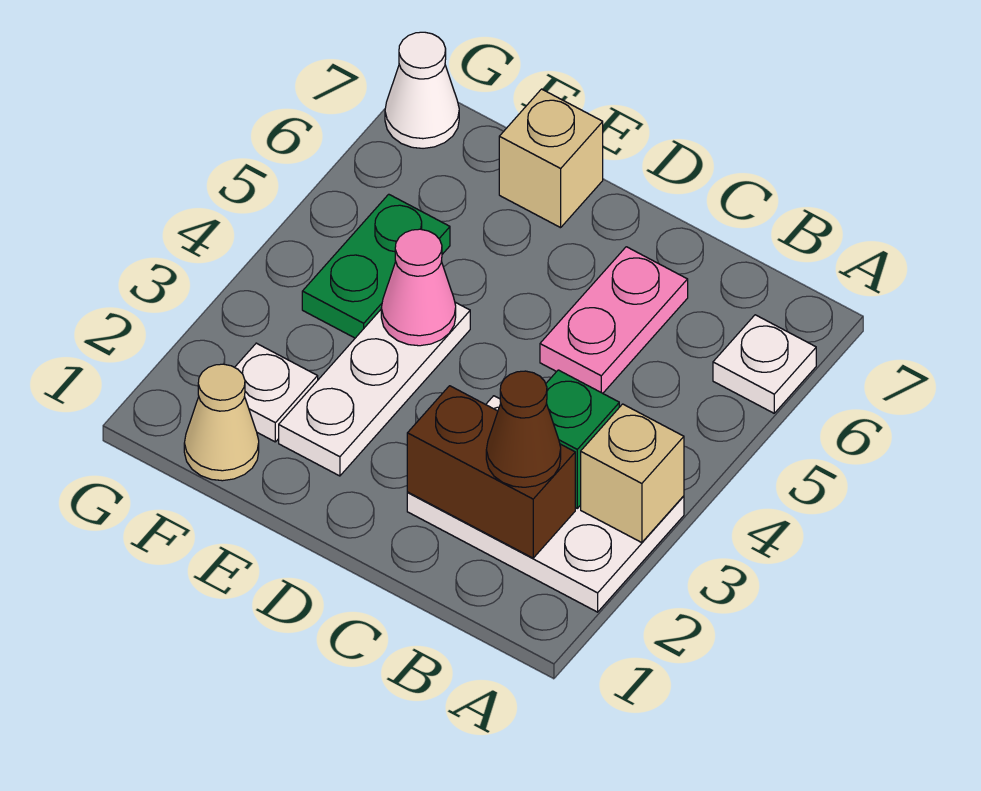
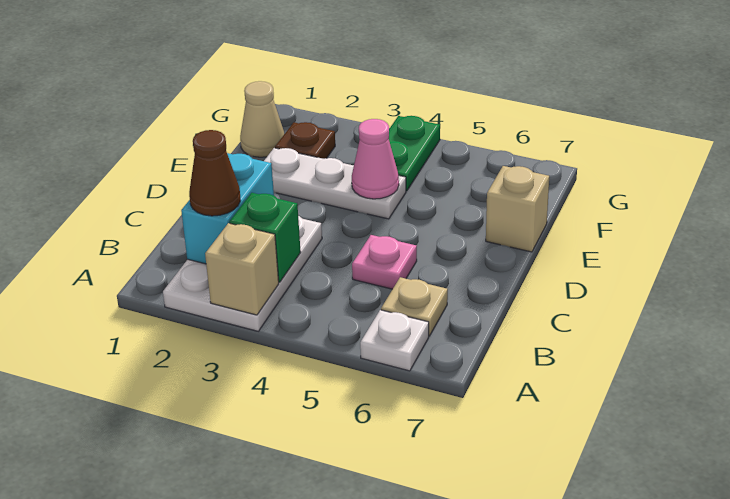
brown 1x2 brick [407,386,575,558] -> cyan 1x2 brick [181,153,274,264]
none -> tan 1x1 plate [381,277,448,336]
pink 1x2 plate [540,247,688,393] -> pink 1x1 plate [352,235,417,289]
white 1x1 plate [235,343,318,442] -> brown 1x1 plate [275,122,335,159]
green 1x2 plate [302,194,450,338] -> green 1x2 plate turned to [389,116,440,191]
white 1x1 cone [385,32,459,148] -> none

